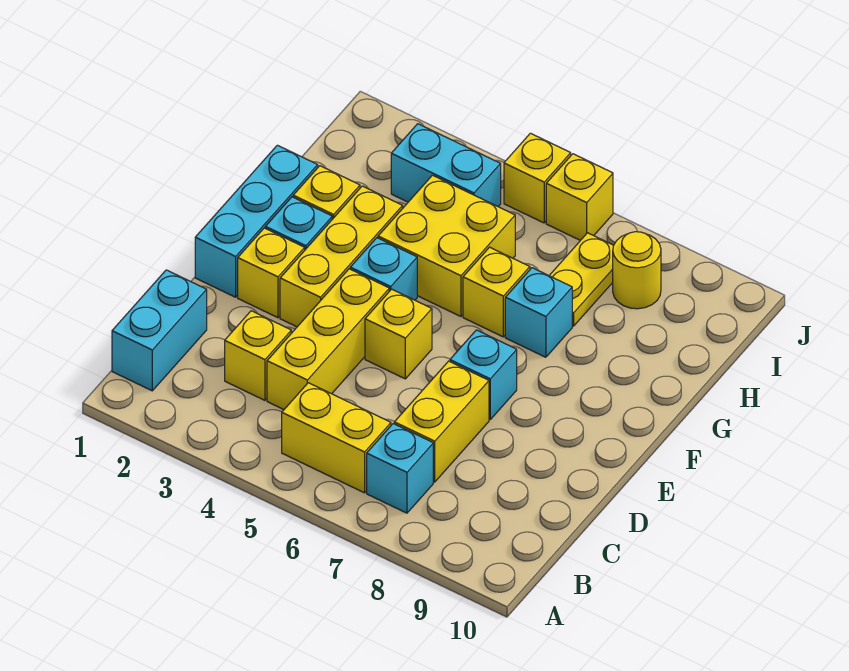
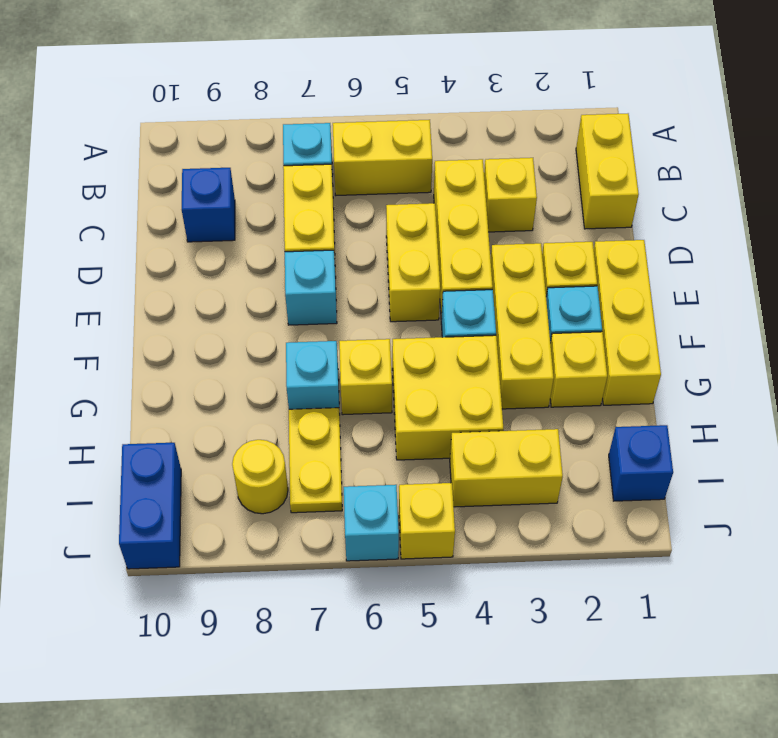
cyan 1x2 brick [112,270,207,391] -> yellow 1x2 brick [576,114,639,229]
none -> blue 1x1 brick [182,168,235,242]
cyan 1x3 brick [195,145,318,297] -> yellow 1x3 brick [594,240,661,405]
yellow 1x1 brick [365,289,432,379] -> yellow 1x2 brick [386,203,440,322]
none -> blue 1x1 brick [609,425,673,501]
cyan 1x2 brick [391,124,501,207] -> yellow 1x2 brick [450,429,563,507]
none -> blue 1x2 brick [119,443,181,569]
yellow 1x1 brick [546,154,613,240] -> cyan 1x1 brick [344,485,399,561]

